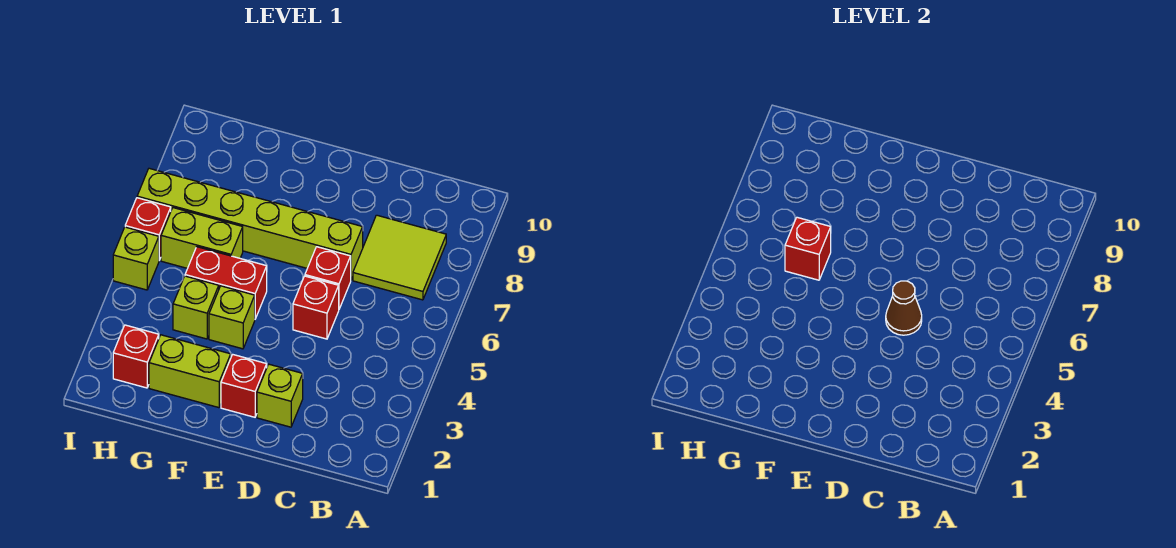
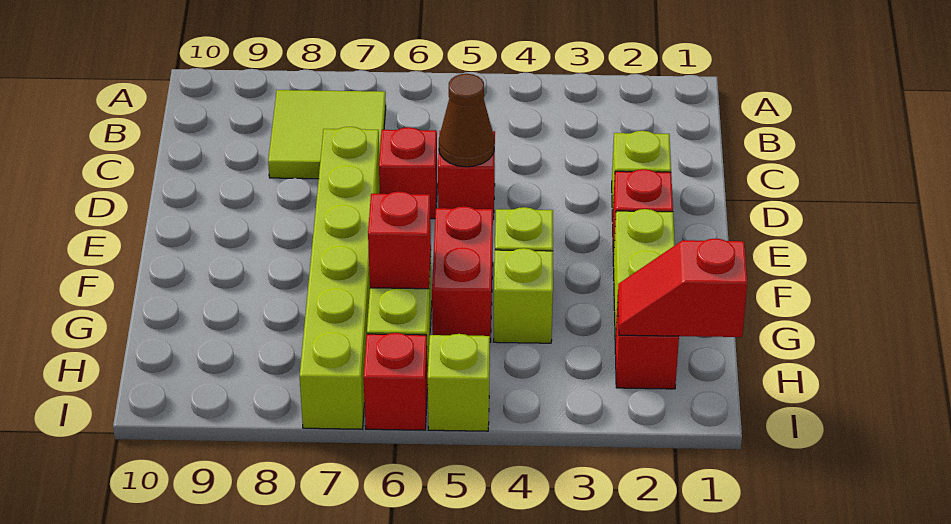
none -> red 1x2 slope [618,239,747,337]

